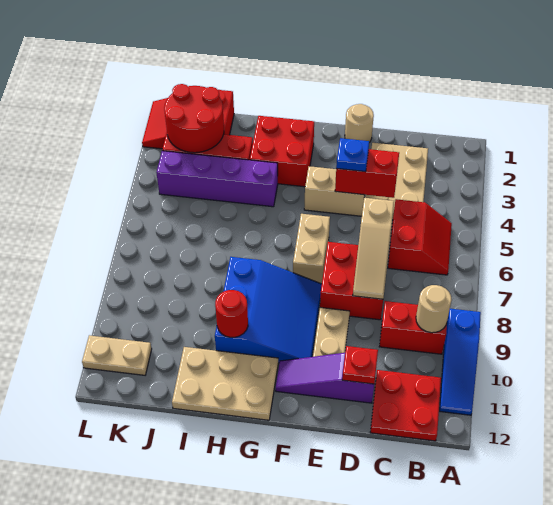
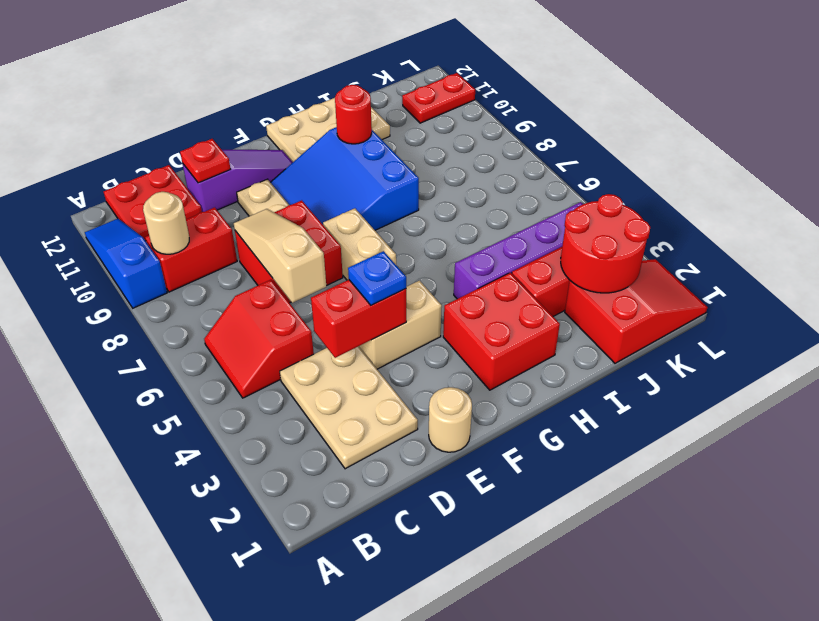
tan 1x2 plate [82,335,152,375] -> red 1x2 plate [402,73,475,123]

